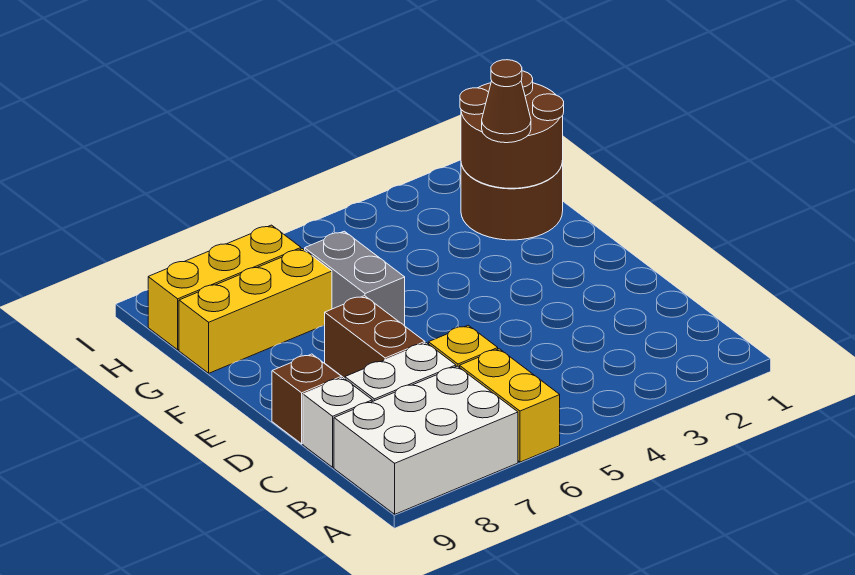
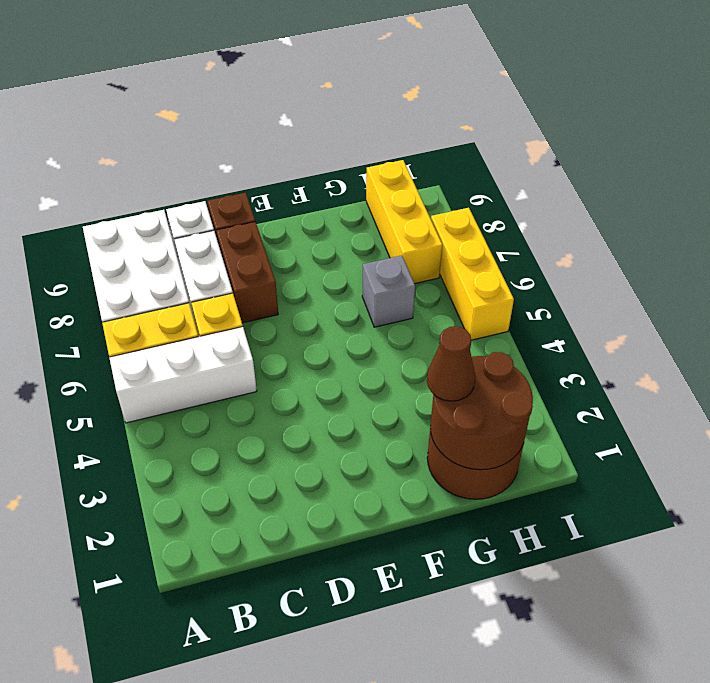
none -> white 1x3 brick [109,327,257,423]
brown 1x2 brick [324,296,425,378] -> brown 1x2 brick turned to [216,222,278,323]
grey 1x2 brick [305,231,405,326] -> grey 1x1 brick [362,255,415,327]
yellow 1x3 brick [179,249,332,373] -> yellow 1x3 brick moved to [431,208,514,340]

